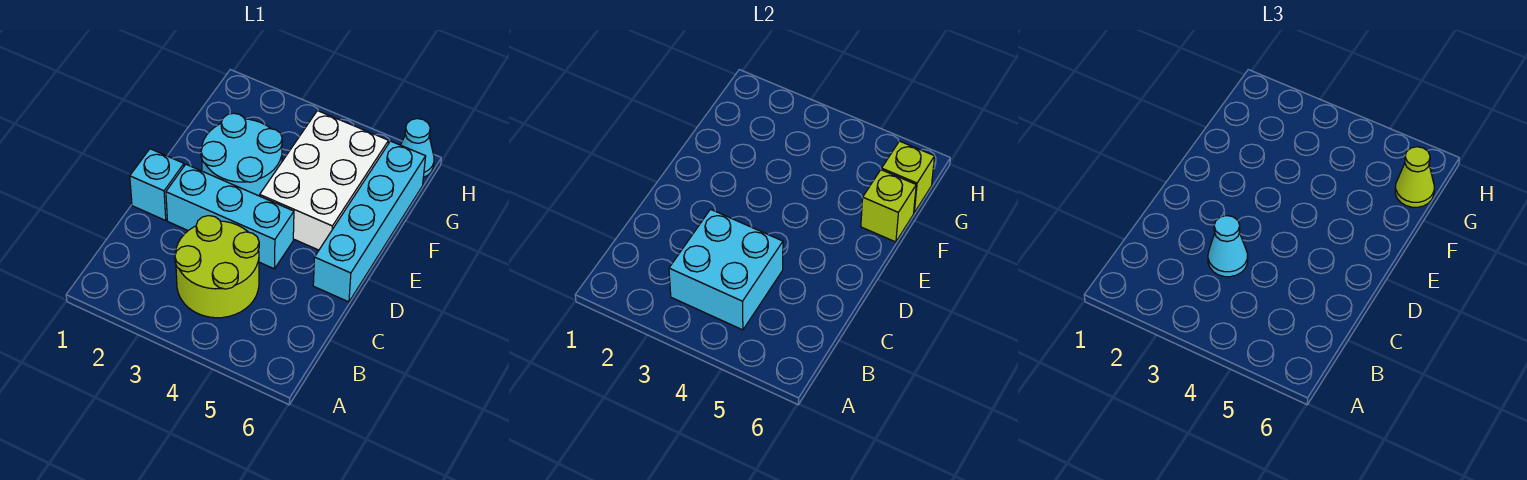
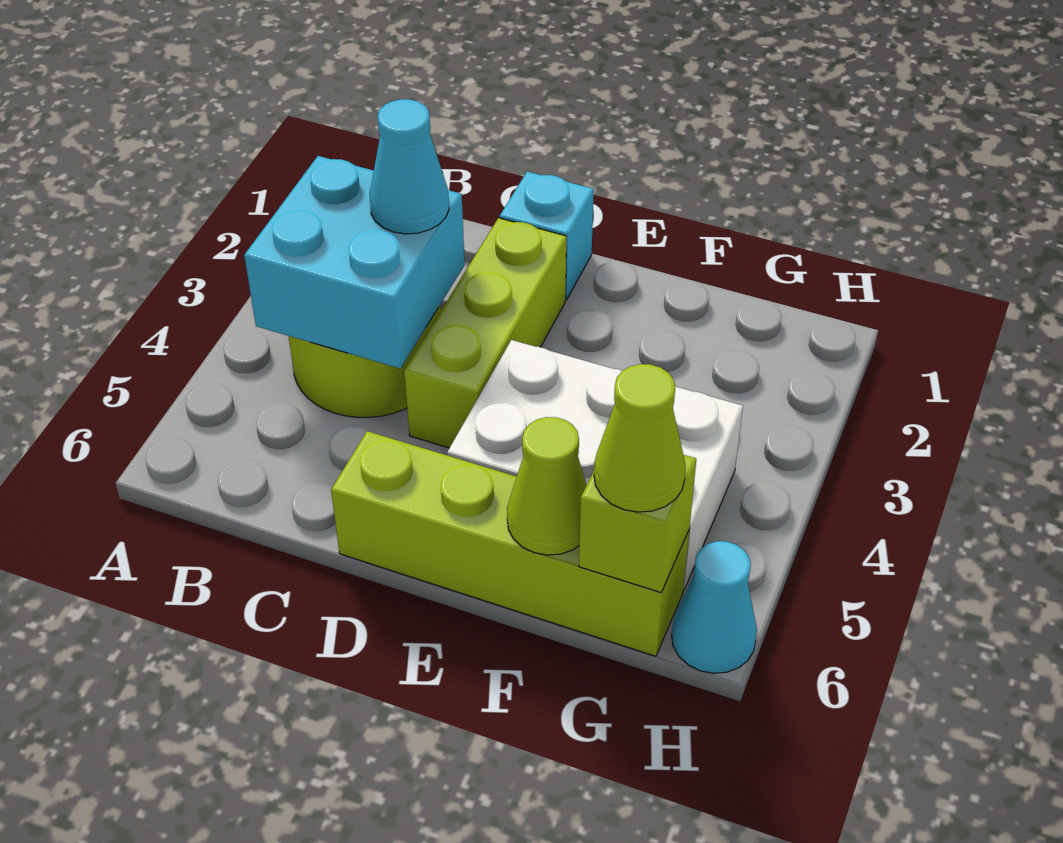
cyan 1x3 brick [166,164,294,269] -> lime 1x3 brick [404,218,566,448]
cyan 1x4 brick [313,141,426,302] -> lime 1x4 brick [331,431,689,656]
cyan 2x2 round brick [201,113,282,196] -> none
lime 1x1 brick [861,170,916,242] -> lime 1x1 cone [507,417,587,555]

